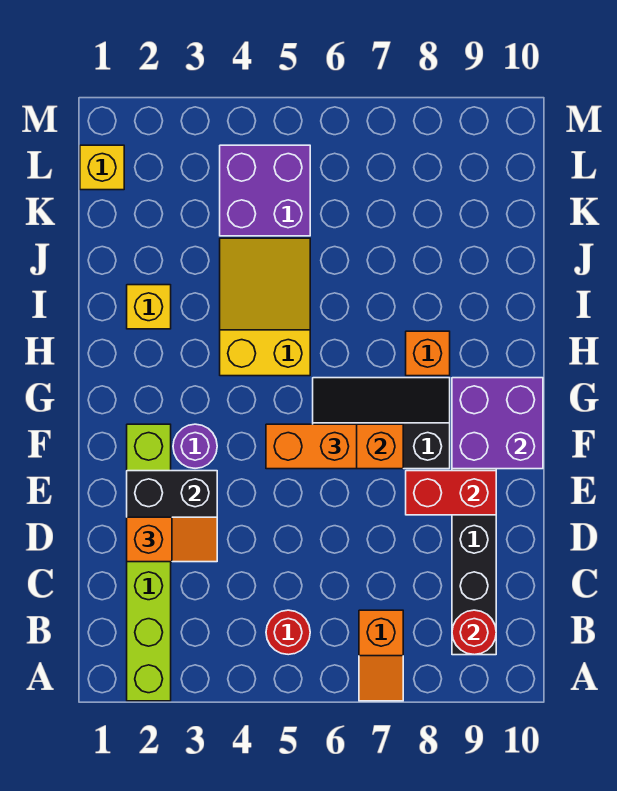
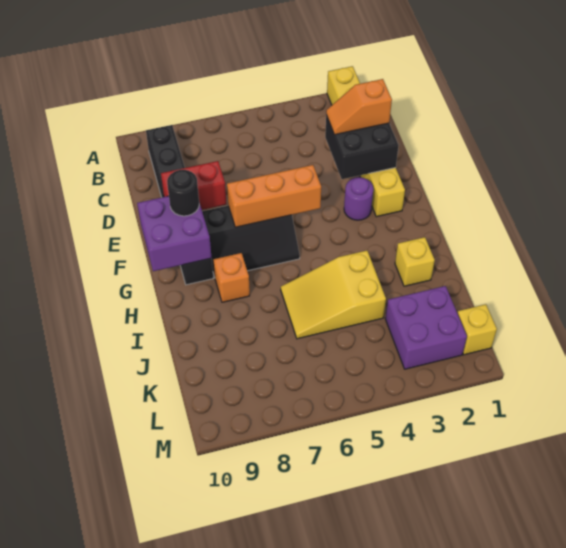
lime 1x6 brick [127,424,171,701] -> yellow 1x6 brick [327,66,405,217]
orange 1x2 slope [359,610,403,701] -> none
red 1x1 round brick [266,610,310,655] -> none
red 1x1 round brick [452,610,496,655] -> none
orange 1x2 brick [266,424,357,469] -> none
none -> black 1x1 round brick [167,170,199,216]
yellow 2x3 slope [220,238,310,376] -> yellow 2x3 slope turned to [281,251,386,339]
purple 2x2 brick [220,145,310,236] -> purple 2x2 brick moved to [385,286,467,369]

